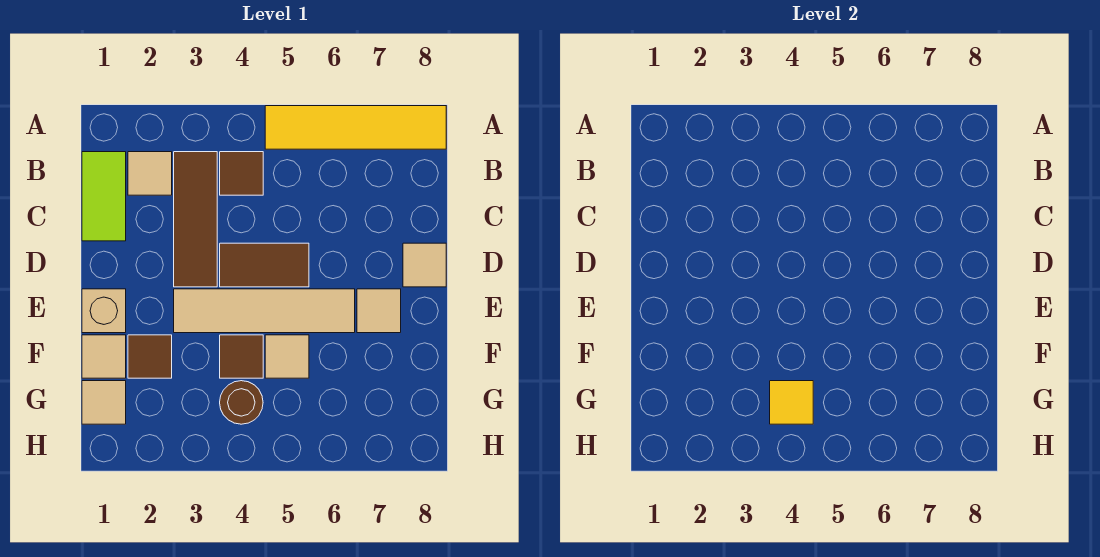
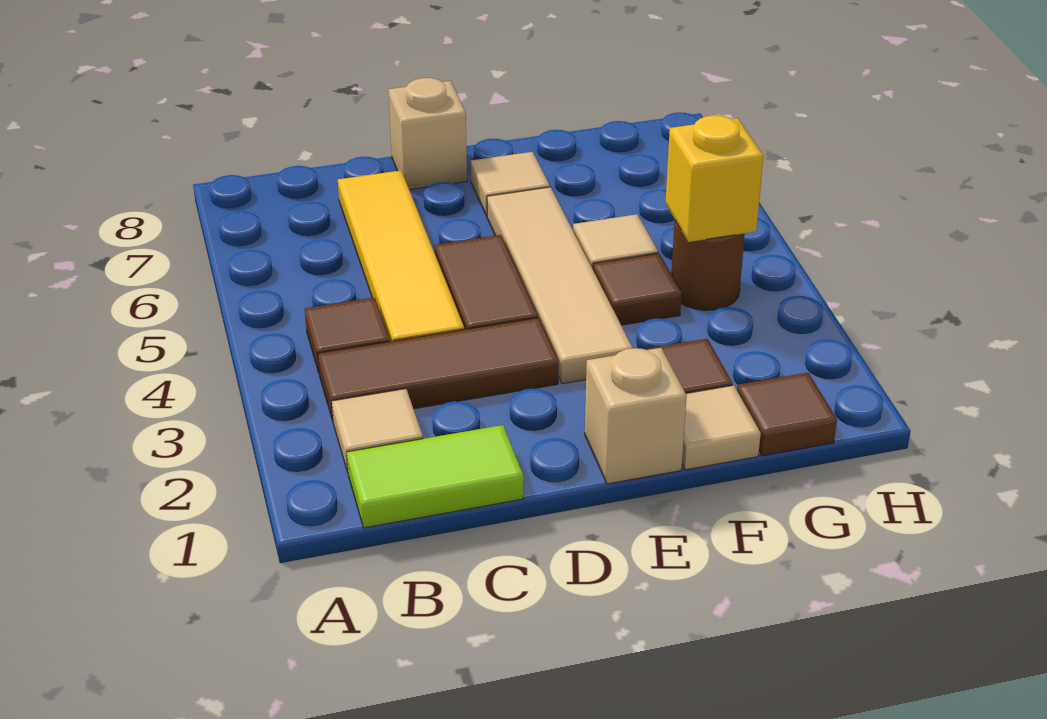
yellow 1x4 tile [265,106,446,149] -> yellow 1x4 tile moved to [338,170,464,342]
tan 1x1 tile [403,243,446,287] -> tan 1x1 brick [388,78,467,190]
tan 1x1 tile [82,381,126,424] -> brown 1x1 tile [737,373,837,456]
yellow 1x1 tile [770,381,813,424] -> yellow 1x1 brick [665,115,763,242]

